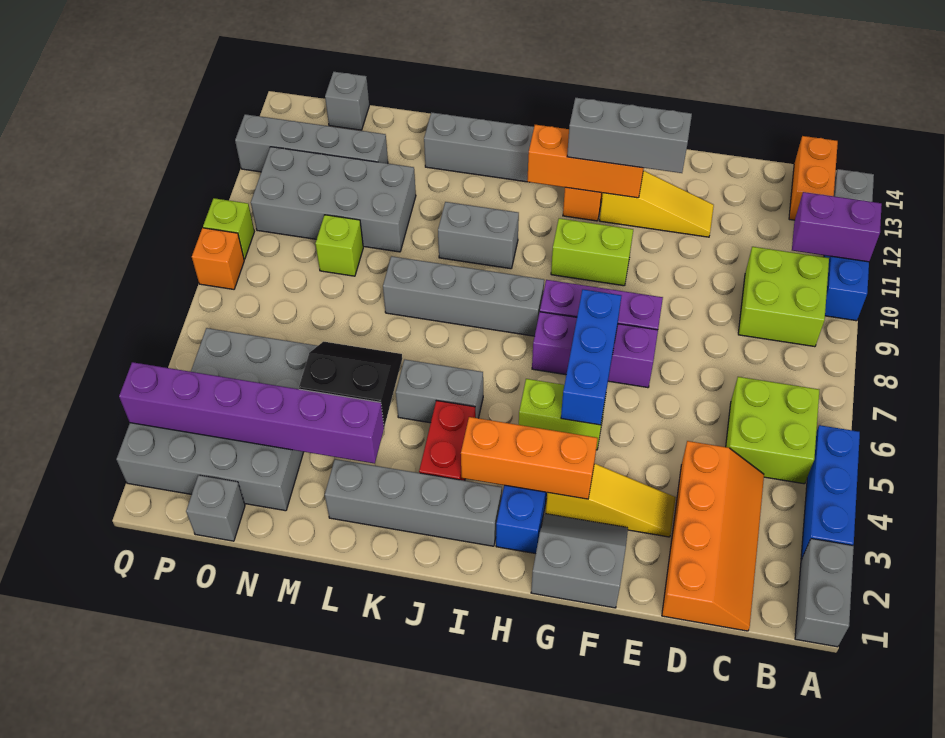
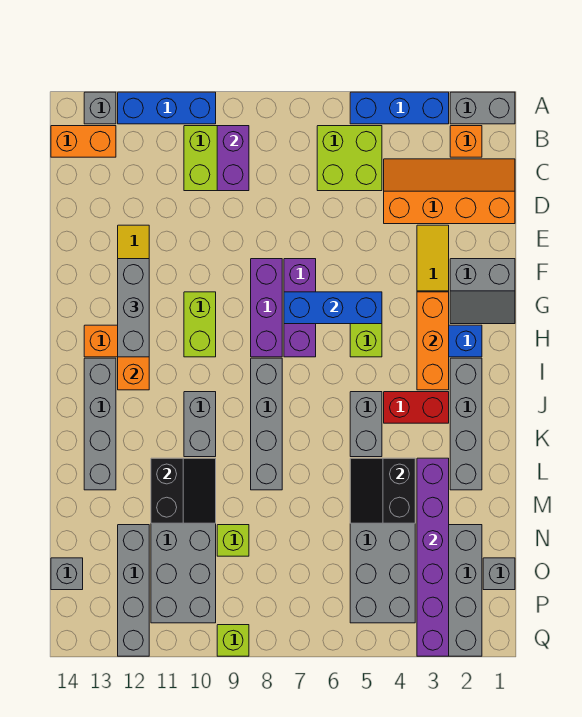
purple 1x2 brick [792,192,882,262] -> purple 1x2 brick moved to [217,126,249,191]
grey 2x2 slope [531,514,628,608] -> grey 2x2 slope turned to [450,259,515,324]
none -> black 2x2 slope [151,458,216,523]
orange 1x1 brick [192,228,244,289] -> orange 1x1 brick moved to [450,126,482,157]

